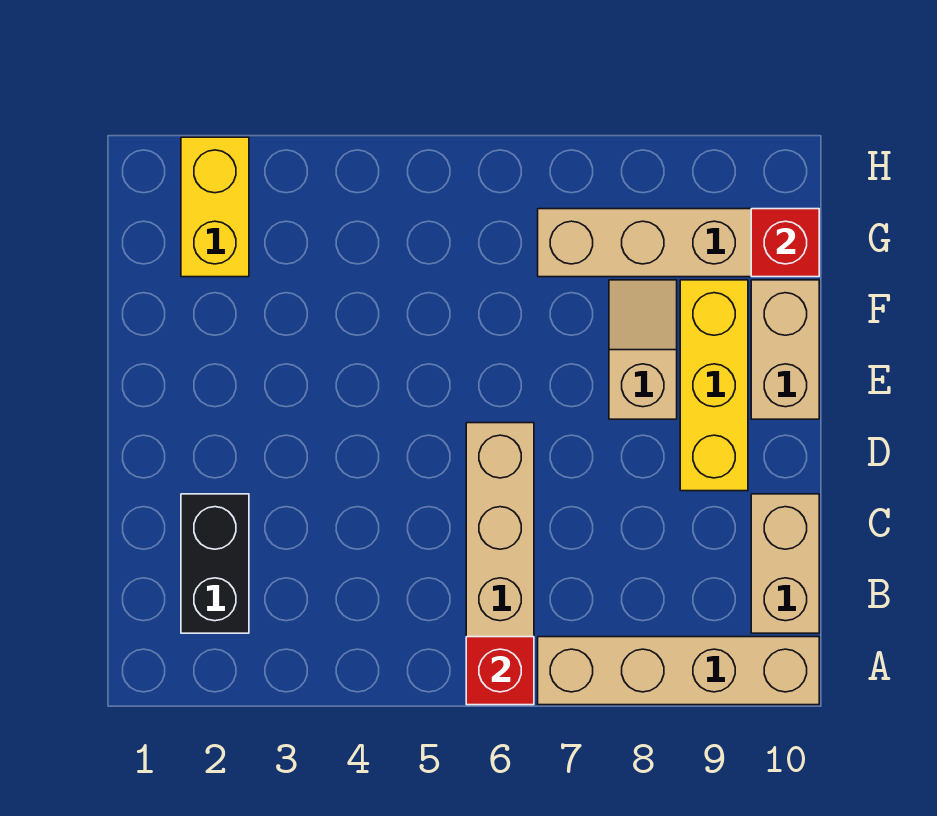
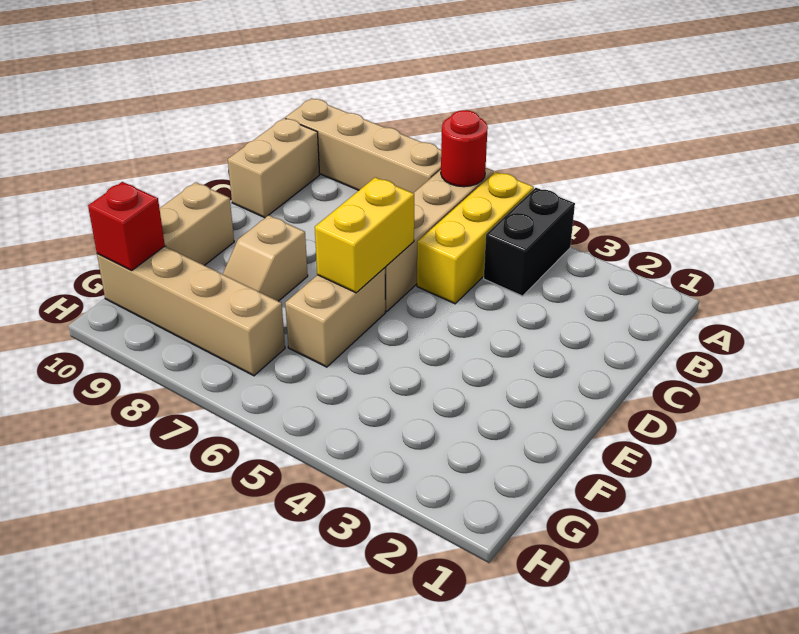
red 1x1 brick [466,637,534,705] -> red 1x1 round brick [441,110,488,187]
black 1x2 brick [181,494,249,633] -> black 1x2 brick moved to [484,188,575,296]
yellow 1x3 brick [680,280,748,491] -> yellow 1x3 brick moved to [417,172,534,304]
none -> tan 1x2 brick [285,268,385,367]
yellow 1x2 brick [181,137,249,277] -> yellow 1x2 brick moved to [315,177,414,293]

